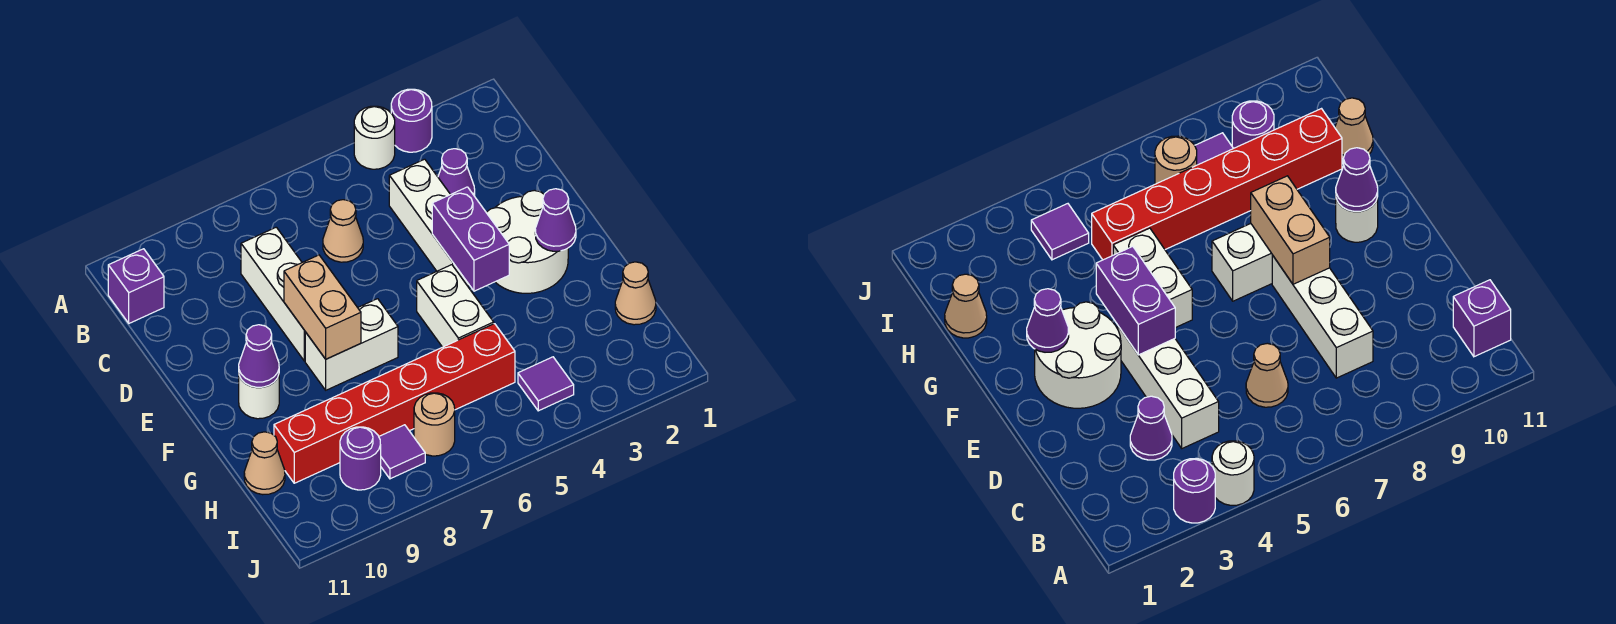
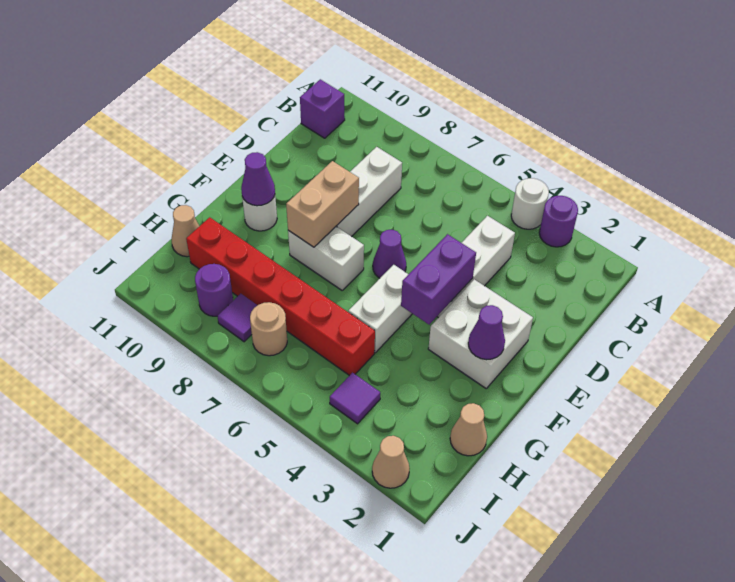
purple 1x1 cone [438,149,475,196] -> purple 1x1 cone moved to [373,230,406,278]
tan 1x1 cone [323,200,363,262] -> tan 1x1 cone moved to [372,436,410,488]
white 2x2 round brick [486,190,568,293] -> white 2x2 brick [428,279,533,388]

